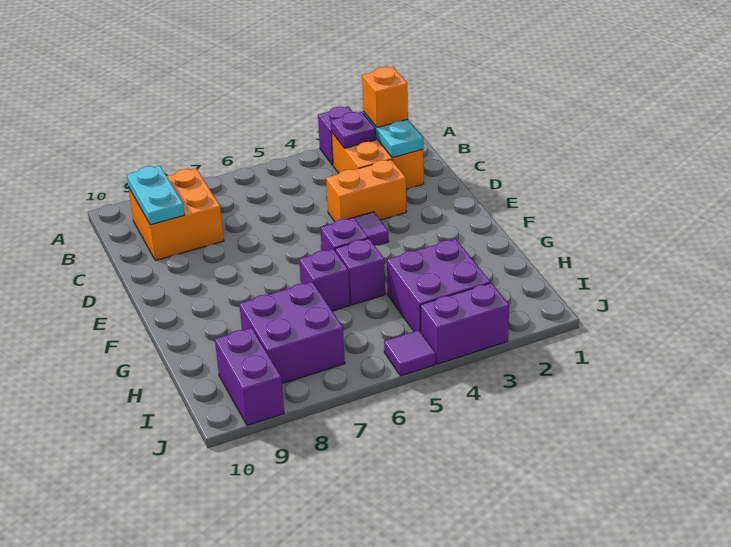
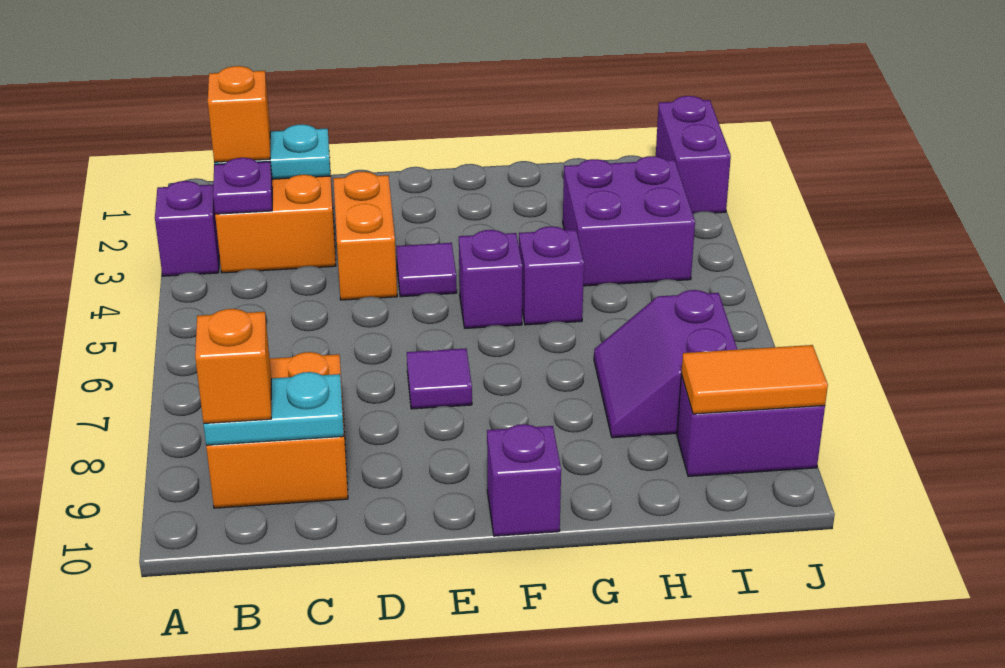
none -> orange 1x1 brick [195,309,271,424]
purple 1x1 brick [299,249,350,311] -> purple 1x1 brick moved to [487,424,561,536]
purple 2x2 brick [239,282,345,384] -> purple 2x2 slope [594,290,737,438]
none -> orange 1x2 tile [681,345,828,414]
purple 1x2 brick [420,283,509,364] -> purple 1x2 brick moved to [656,96,731,214]
purple 1x1 tile [384,330,436,376] -> purple 1x1 tile moved to [407,348,472,409]

